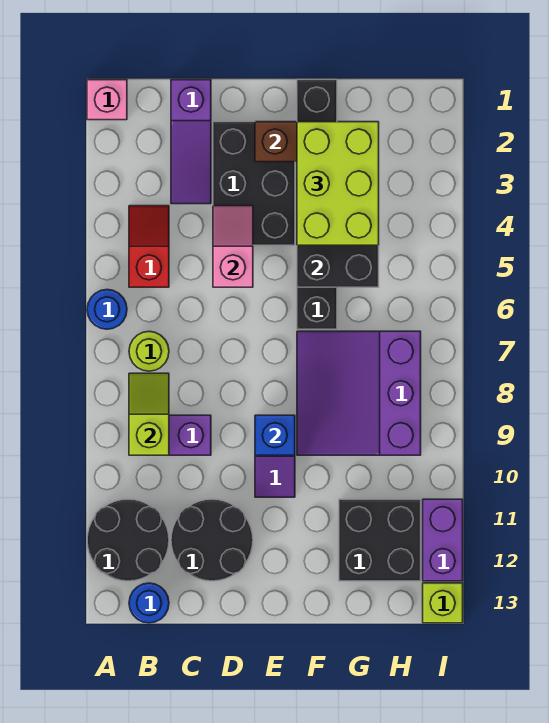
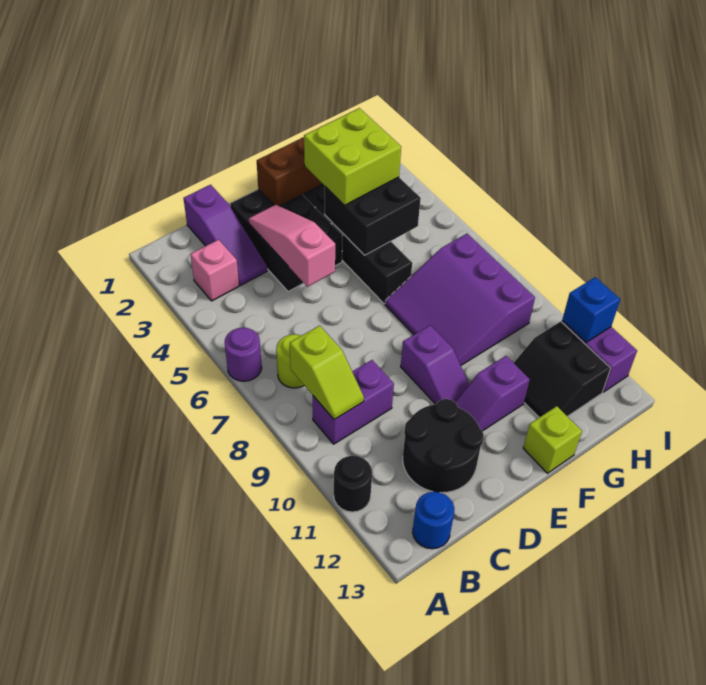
pink 1x1 brick [87,80,127,120] -> pink 1x1 brick moved to [190,240,239,301]
blue 1x1 round brick [87,290,127,329] -> purple 1x1 round brick [225,328,262,381]
black 2x2 round brick [87,499,169,581] -> black 1x1 round brick [334,456,372,512]
red 1x2 slope [129,206,169,287] -> none
lime 1x2 slope [129,373,169,455] -> lime 1x2 slope turned to [290,325,364,420]
pink 1x2 slope [213,206,253,287] -> pink 1x3 slope [249,205,335,287]
blue 1x1 brick [255,415,295,455] -> blue 1x1 brick moved to [562,277,620,342]
none -> purple 1x2 slope [455,356,530,431]
lime 2x3 brick [297,122,379,245] -> lime 2x2 brick [304,108,401,205]
black 2x2 brick [339,499,421,581] -> black 2x2 slope [514,322,611,417]
lime 1x1 brick [423,583,463,623] -> lime 1x1 brick moved to [523,406,582,473]

